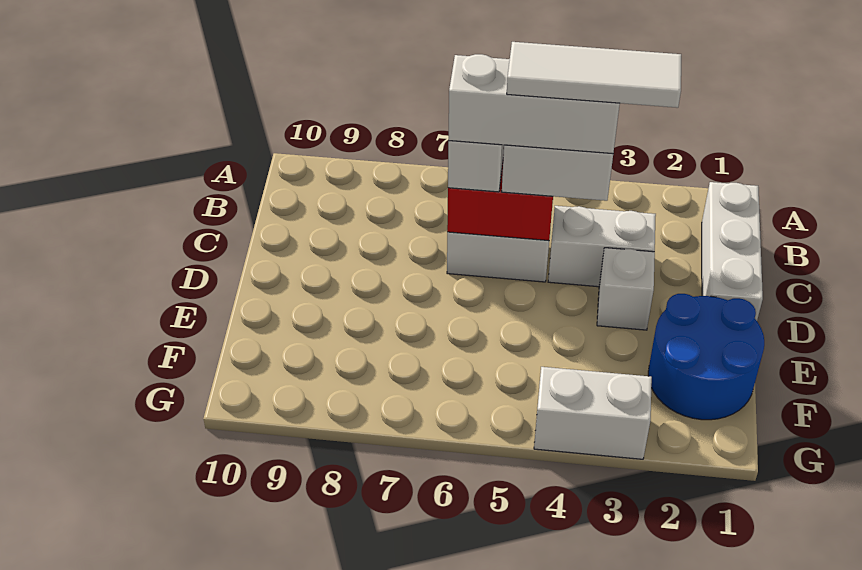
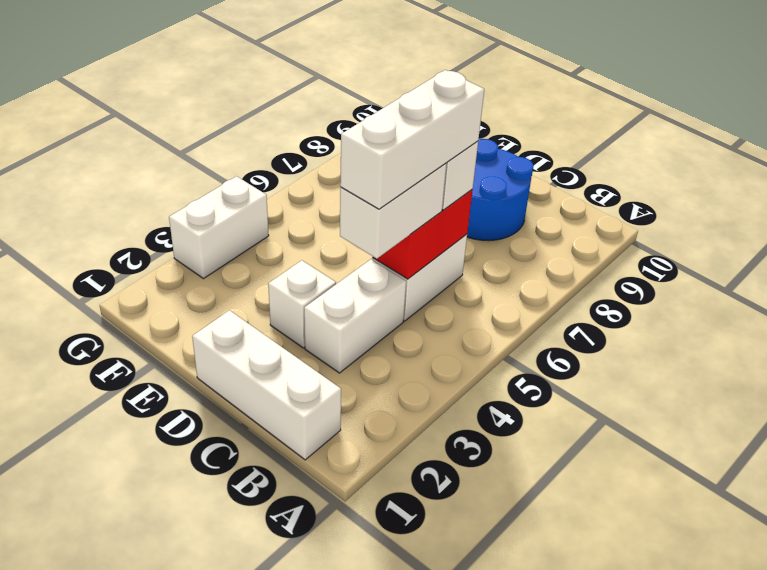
white 1x3 tile [507,42,681,108] -> none
blue 2x2 round brick [648,294,764,420] -> blue 2x2 round brick moved to [467,139,534,241]

